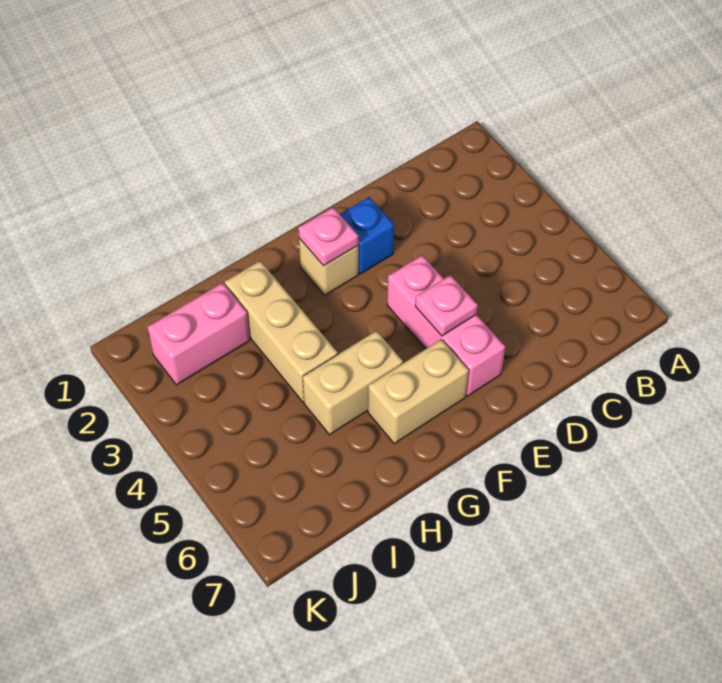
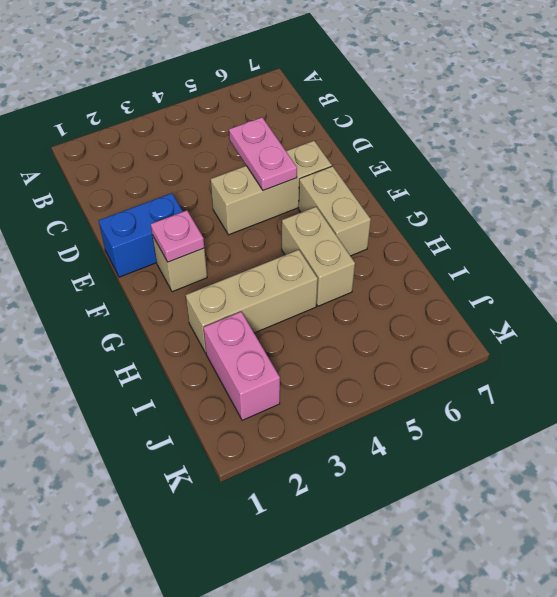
blue 1x1 brick [340,197,394,274] -> blue 1x2 brick [99,193,183,277]
pink 1x3 brick [387,255,505,396] -> tan 1x3 brick [211,141,332,235]
pink 1x1 plate [415,275,478,336] -> pink 1x2 plate [229,117,297,191]

